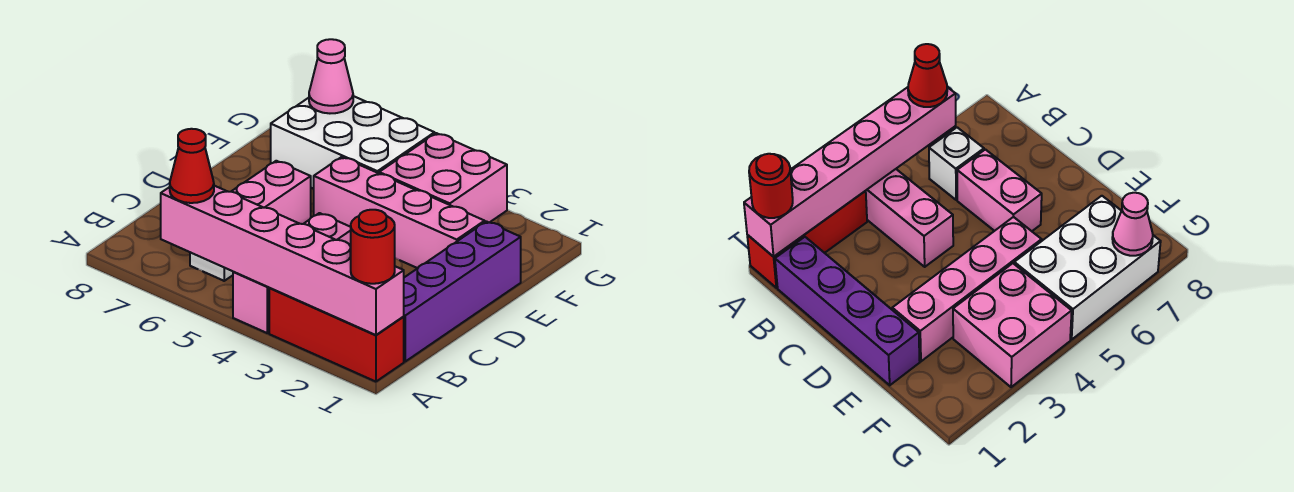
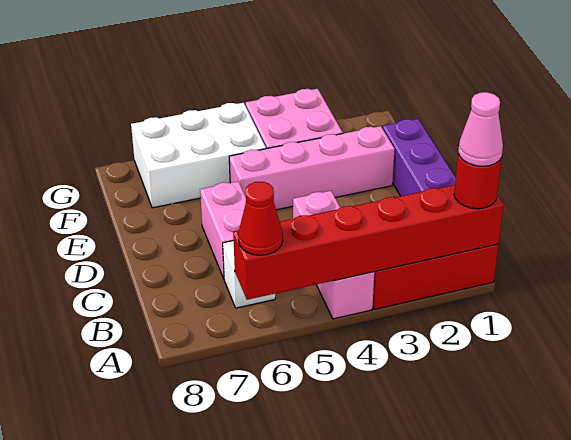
pink 1x6 brick [161,186,404,335] -> red 1x6 brick [233,185,504,300]
pink 1x1 cone [309,39,353,113] -> pink 1x1 cone moved to [458,92,503,166]

